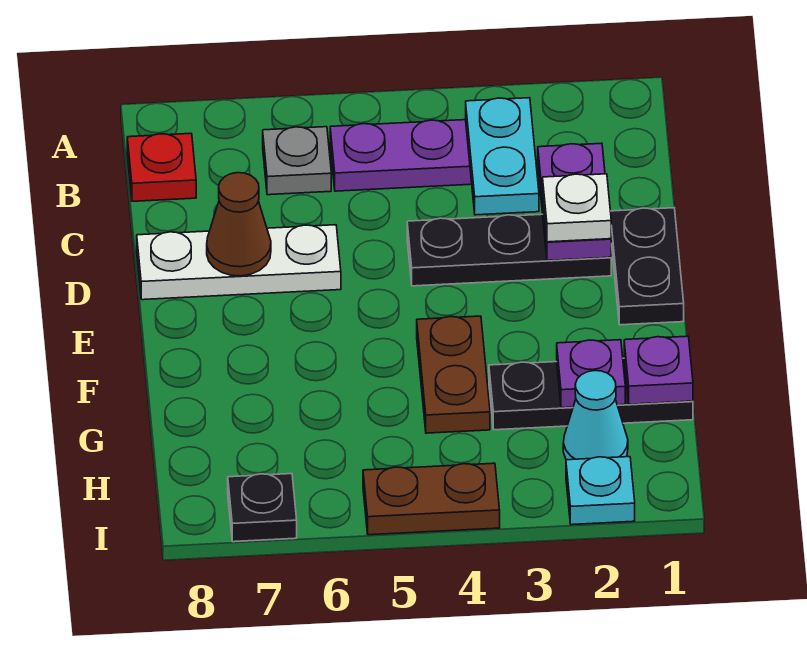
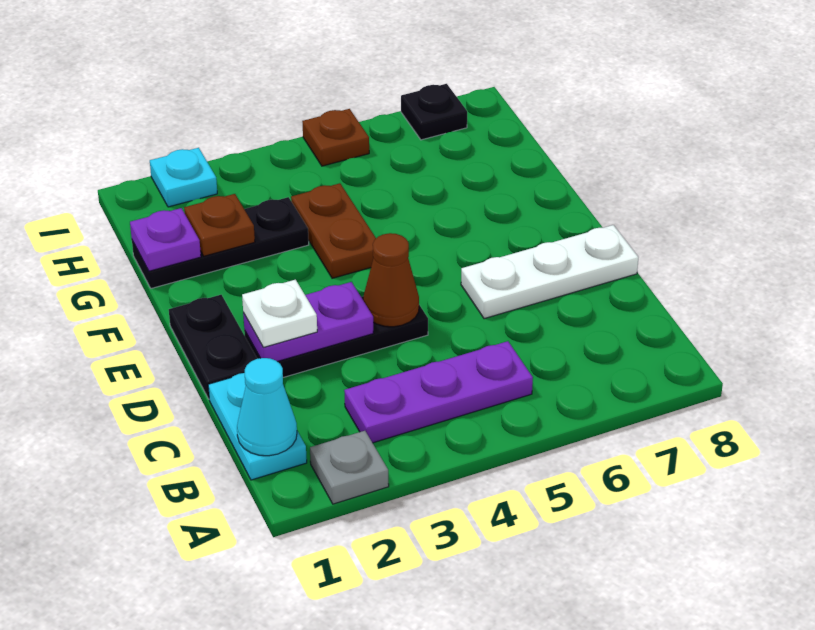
cyan 1x2 plate [466,98,539,215] -> cyan 1x2 plate moved to [208,373,307,480]
grey 1x1 plate [263,127,331,195] -> grey 1x1 plate moved to [310,431,389,504]
red 1x1 plate [127,133,196,201] -> none
purple 1x2 plate [538,143,611,261] -> purple 1x2 plate turned to [243,282,373,362]
brown 1x1 cone [207,173,271,276] -> brown 1x1 cone moved to [363,233,419,327]
purple 1x1 plate [557,340,625,408] -> brown 1x1 plate [184,194,255,256]
cyan 1x1 cone [563,371,628,460] -> cyan 1x1 cone moved to [237,358,297,456]
brown 1x2 plate [363,463,500,535] -> brown 1x1 plate [302,109,369,166]

